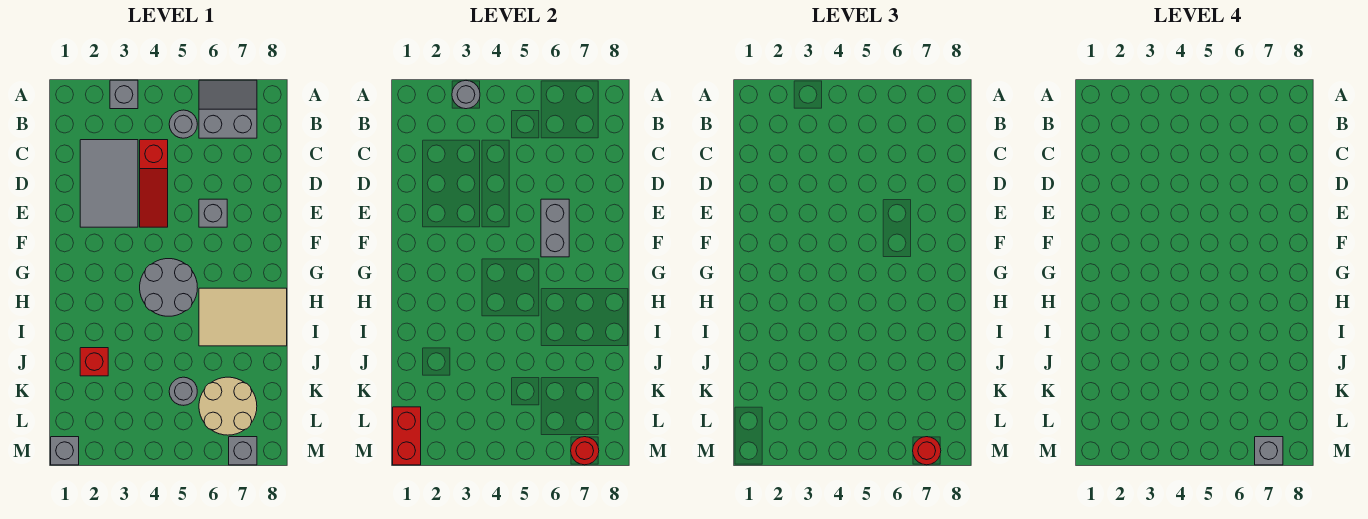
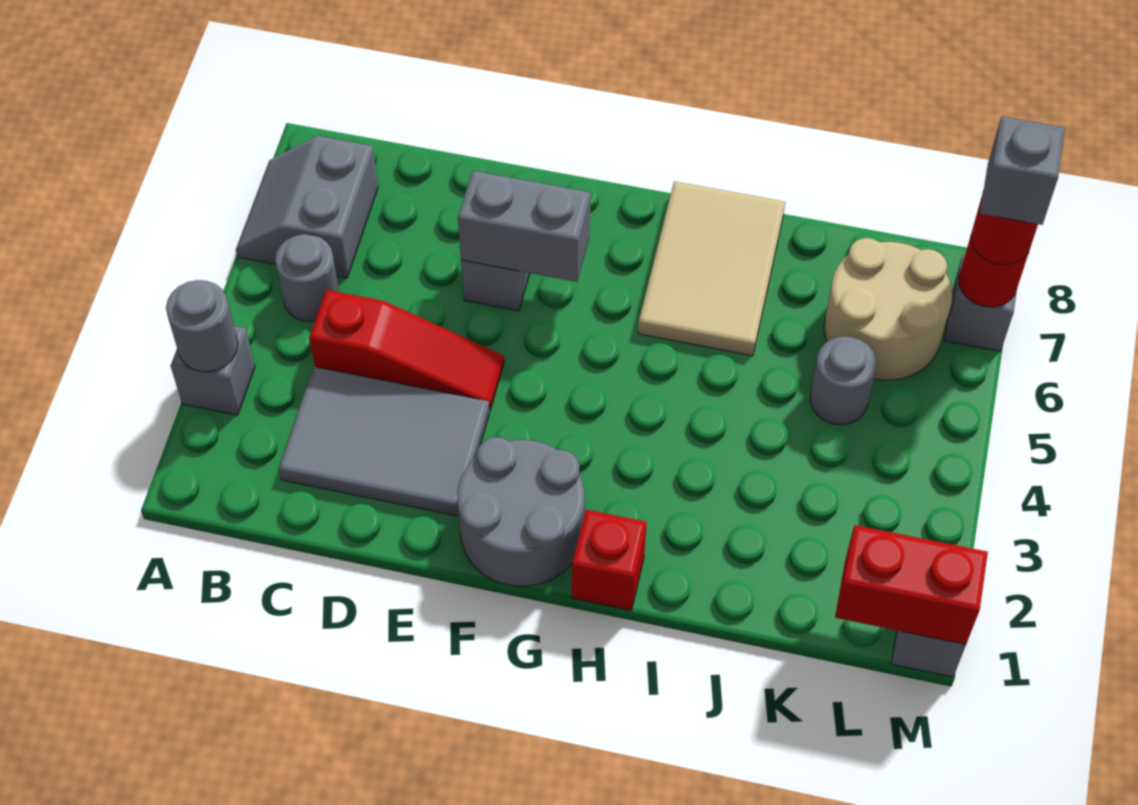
grey 2x2 round brick [140,259,197,316] -> grey 2x2 round brick moved to [457,437,584,586]
red 1x1 brick [80,348,108,376] -> red 1x1 brick moved to [572,510,647,610]

